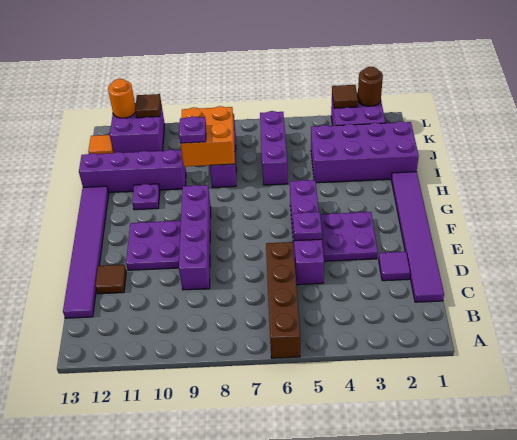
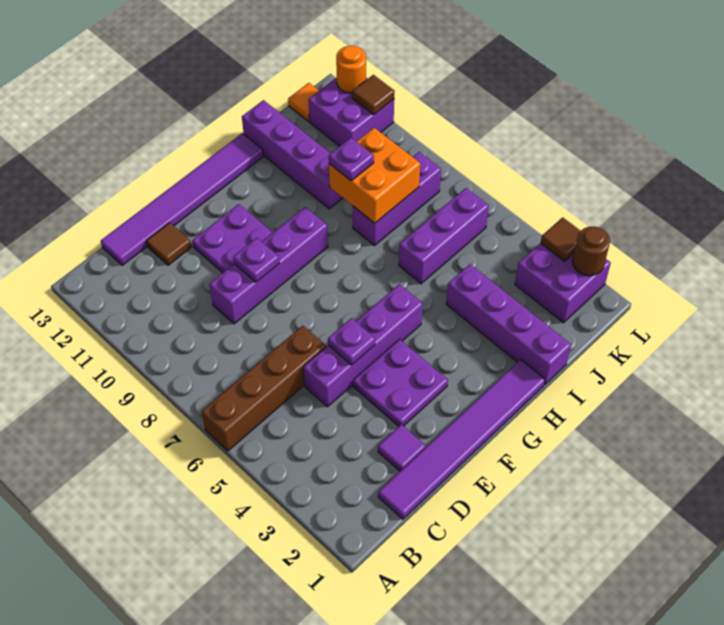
purple 1x1 plate [132,184,160,210] -> purple 1x1 plate moved to [233,238,279,282]
purple 2x4 brick [311,121,419,183] -> purple 1x4 brick [446,264,571,384]

